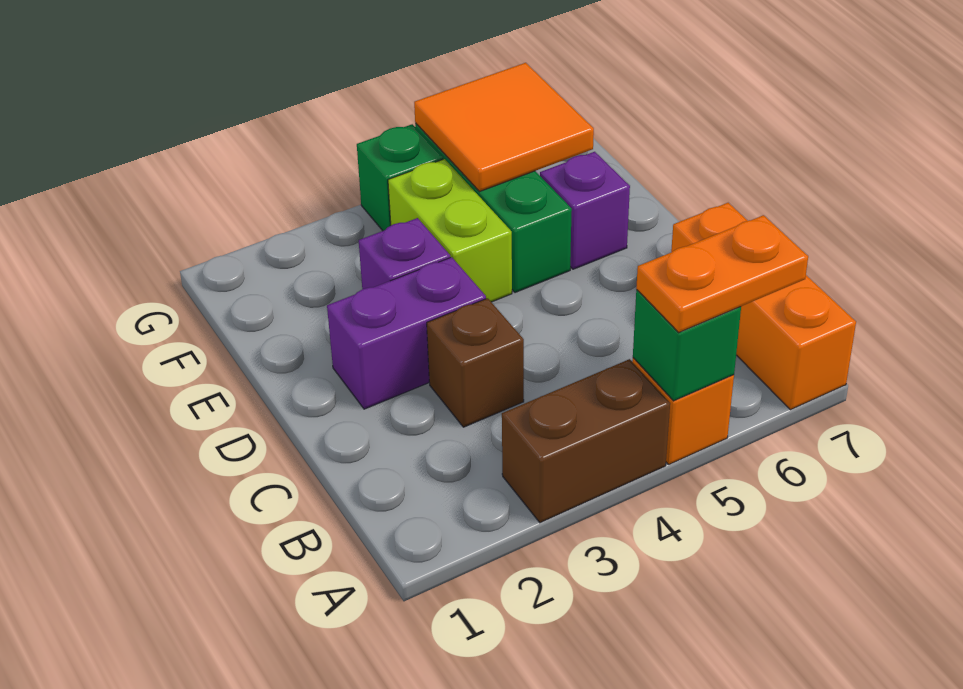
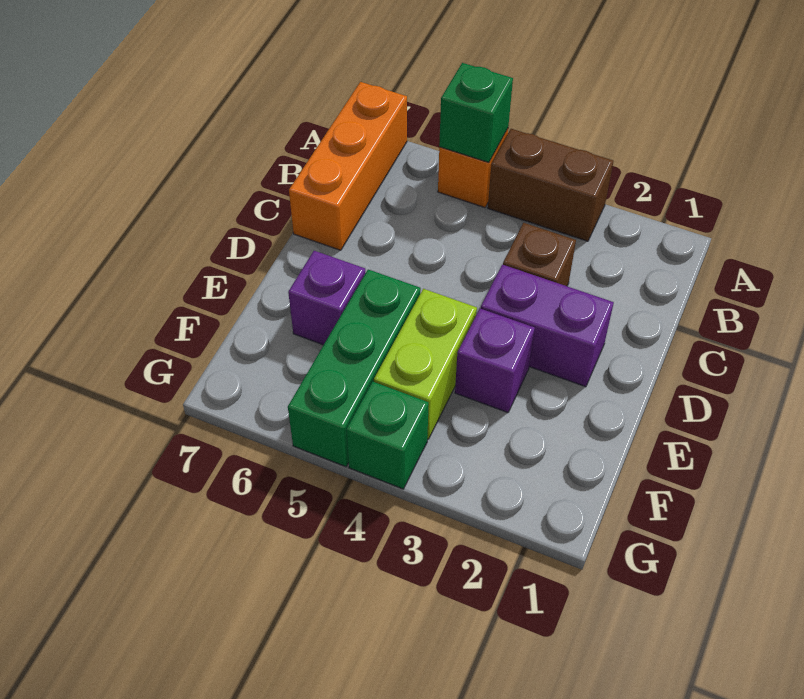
orange 1x2 plate [636,215,808,332] -> none
orange 2x2 tile [414,63,594,192] -> none

